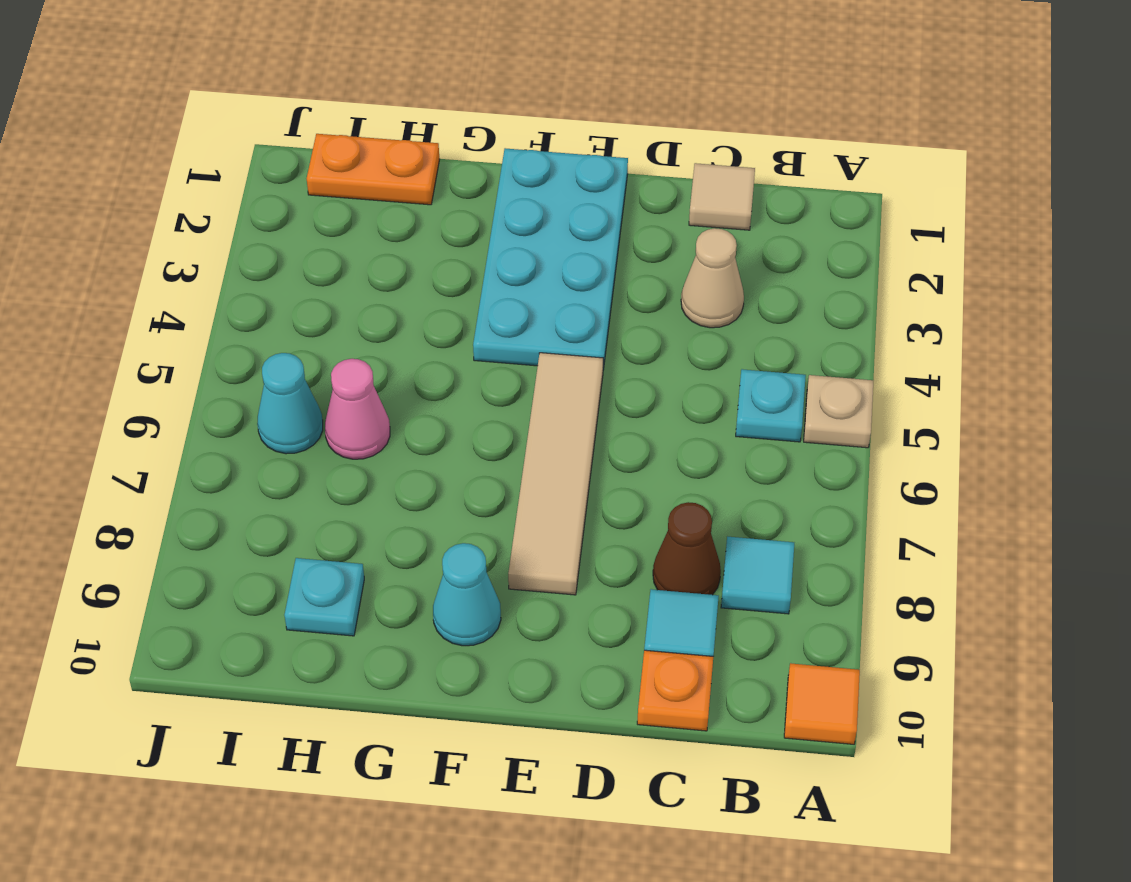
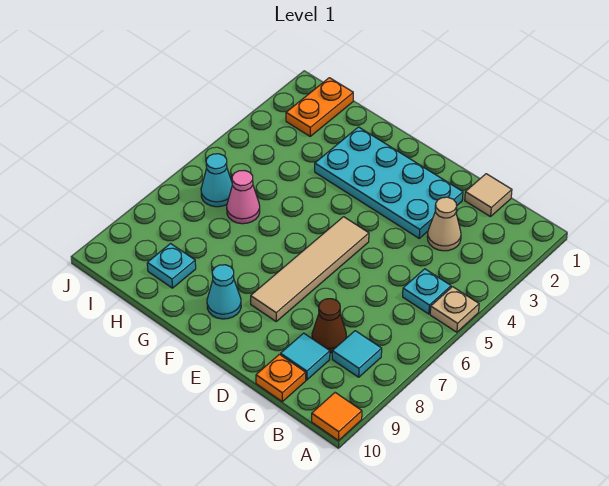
cyan 2x4 plate [473,148,628,370] -> cyan 2x4 plate turned to [315,127,463,238]
orange 1x2 plate [307,134,439,205] -> orange 1x2 plate turned to [286,78,353,136]

